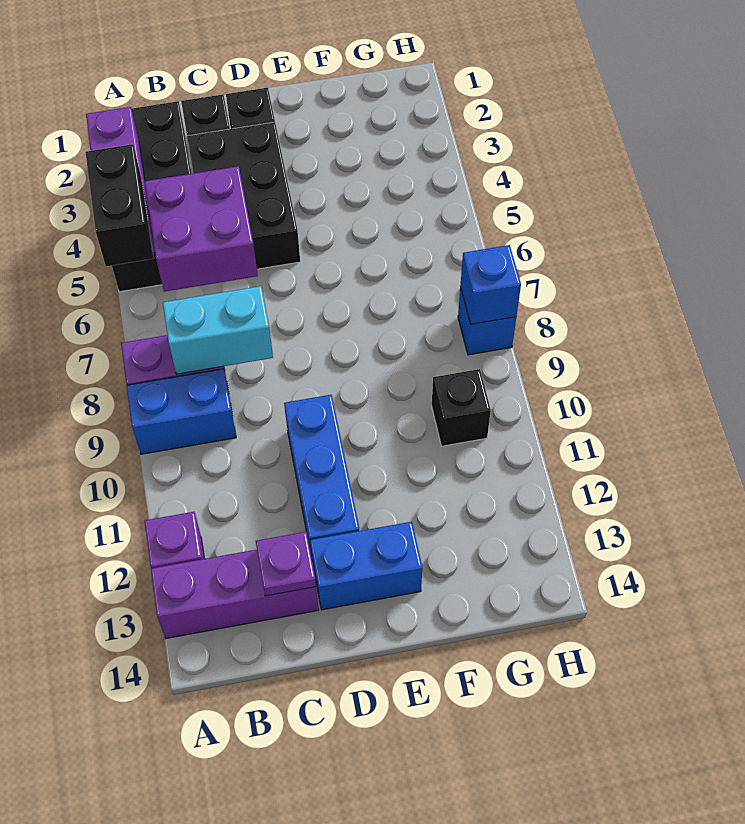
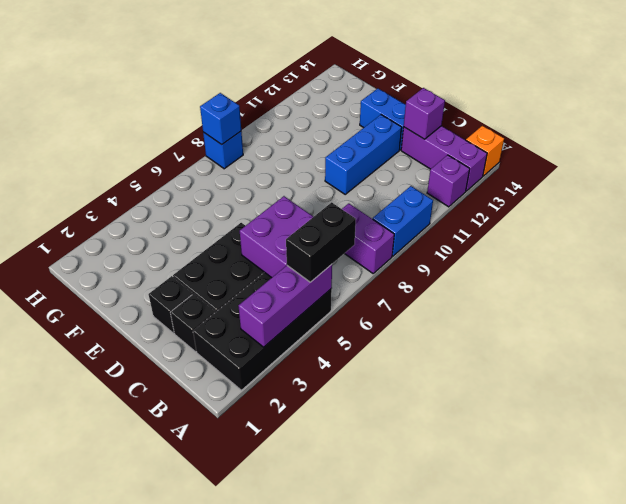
blue 1x2 brick [127,369,236,454] -> blue 1x2 brick turned to [373,186,433,256]
none -> orange 1x1 brick [466,126,504,176]
cyan 1x2 brick [163,286,273,374] -> none
purple 1x1 plate [256,532,316,596] -> purple 1x1 brick [404,88,445,139]
black 1x1 brick [432,369,491,446] -> none

